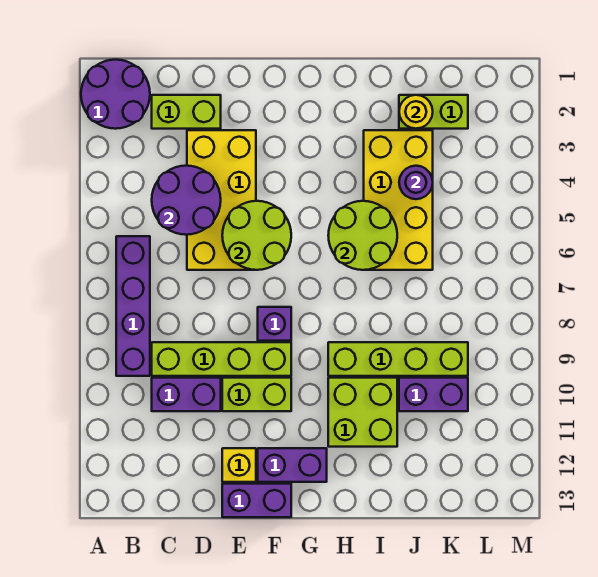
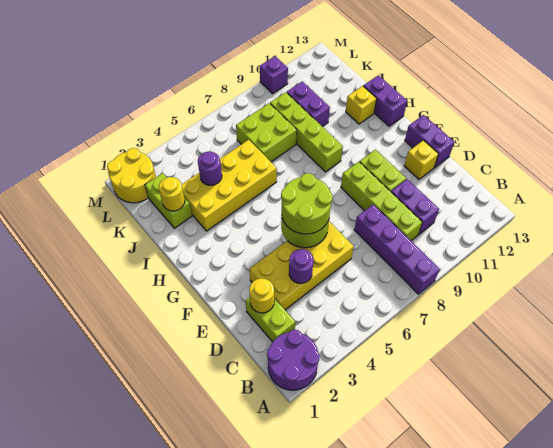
purple 1x4 brick [116,236,150,376] -> purple 1x4 brick turned to [354,204,440,294]
purple 2x2 round brick [152,166,221,235] -> purple 1x1 round brick [289,249,314,283]
none -> yellow 1x1 round brick [249,278,274,313]
purple 1x1 brick [258,307,291,341] -> purple 1x1 brick moved to [260,56,288,94]
purple 1x2 brick [258,448,327,482] -> purple 1x2 brick moved to [364,75,407,126]
lime 2x2 round brick [328,201,397,270] -> lime 2x2 round brick moved to [281,173,333,234]
lime 2x2 brick [328,378,397,447] -> lime 2x2 brick moved to [236,103,297,162]
none -> yellow 1x1 brick [346,86,377,124]
none -> yellow 2x2 round brick [107,148,156,203]

